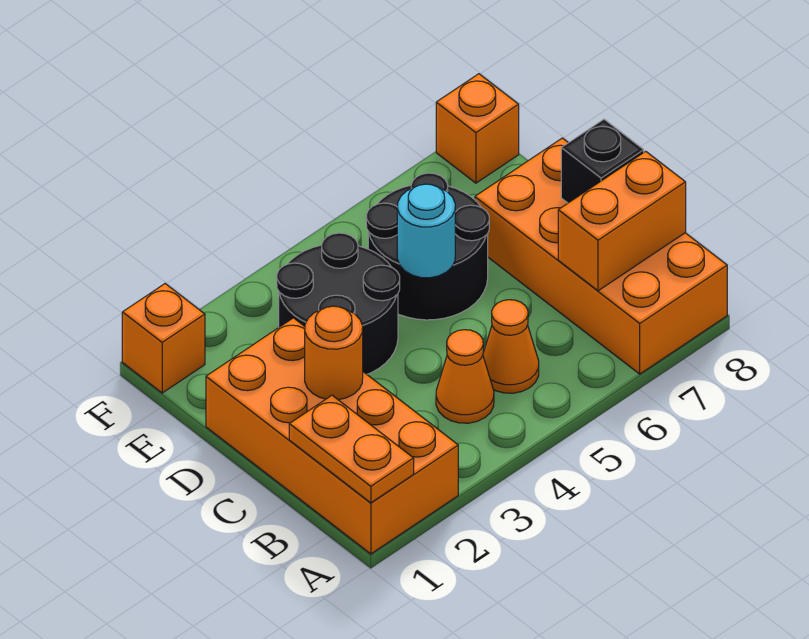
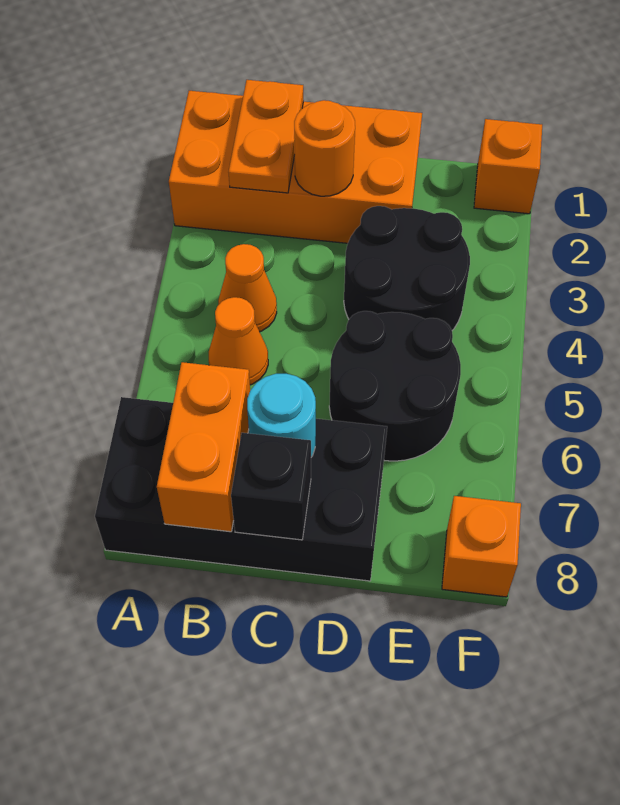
orange 1x2 plate [289,395,414,503] -> orange 1x2 plate turned to [228,80,304,193]
orange 2x4 brick [475,138,727,374] -> black 2x4 brick [95,397,387,581]
cyan 1x1 round brick [397,184,455,278] -> cyan 1x1 round brick moved to [247,374,316,457]

